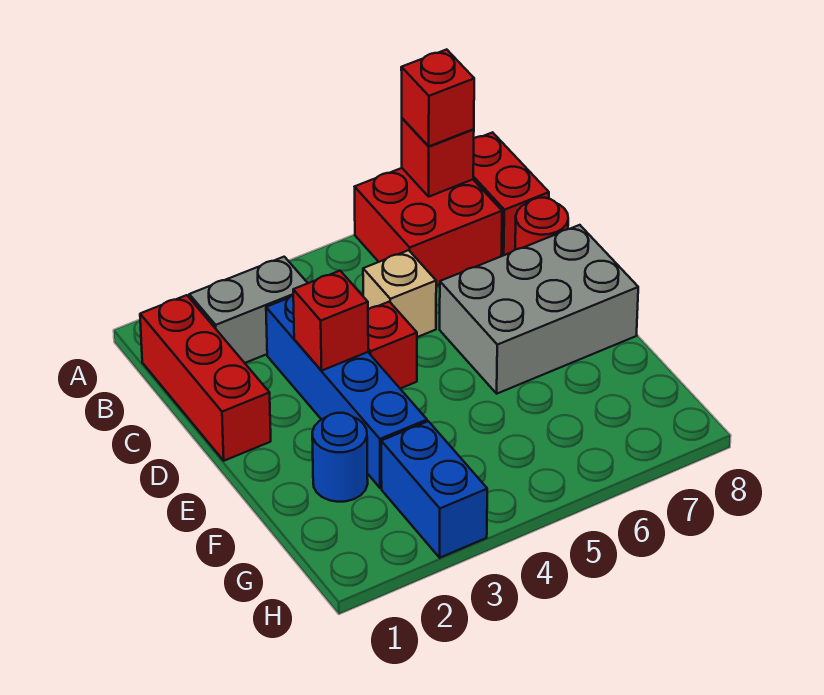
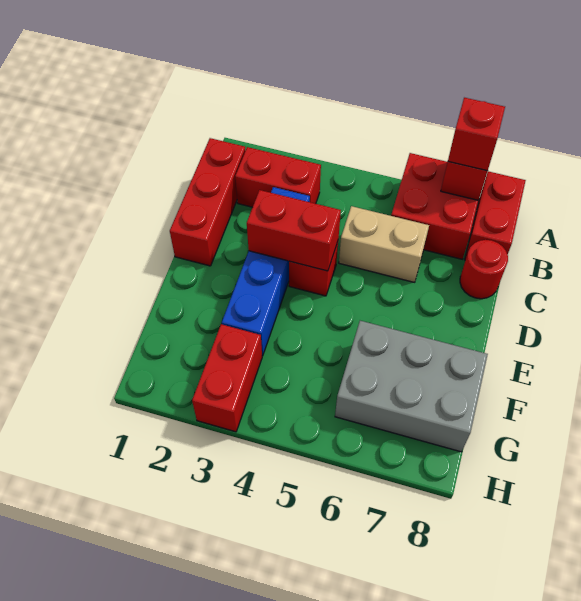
grey 1x2 brick [189,257,308,363] -> red 1x2 brick [235,147,321,207]
tan 1x1 brick [363,250,436,337] -> tan 1x2 brick [339,206,429,282]
red 1x1 brick [293,271,368,371] -> red 1x2 brick [247,190,341,271]
grey 2x3 brick [440,225,638,394] -> grey 2x3 brick moved to [335,321,488,452]
blue 1x1 round brick [312,413,368,502] -> none
blue 1x2 brick [381,421,487,558] -> red 1x2 brick [192,324,262,432]

